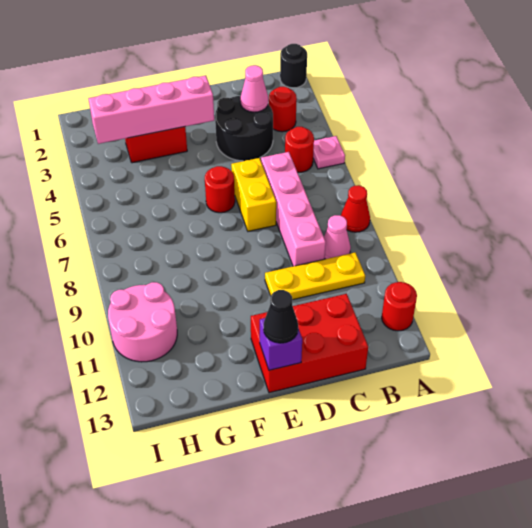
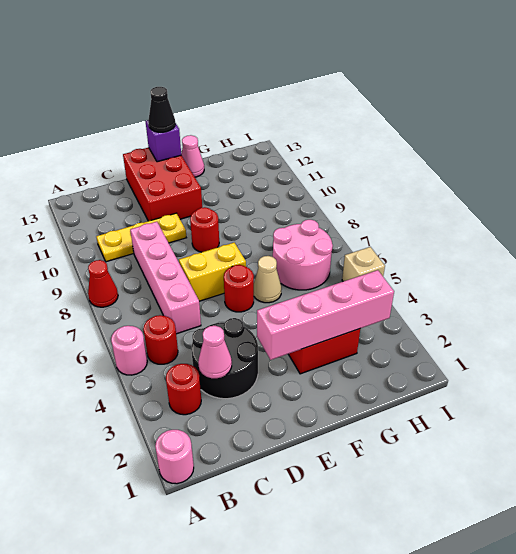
black 1x1 round brick [280,44,307,88] -> pink 1x1 round brick [155,430,194,484]
pink 1x1 plate [313,136,345,169] -> pink 1x1 round brick [111,326,147,375]
red 1x1 round brick [382,282,417,331] -> red 1x1 round brick moved to [190,207,219,252]
pink 1x1 cone [324,215,351,259] -> pink 1x1 cone moved to [181,135,204,177]
red 2x3 brick [251,294,368,393] -> red 2x3 brick turned to [123,148,202,221]
yellow 1x2 brick [231,158,276,231] -> yellow 1x2 brick turned to [179,243,246,301]
none -> tan 1x1 cone [254,256,281,303]
pink 2x2 round brick [108,282,177,362] -> pink 2x2 round brick moved to [273,220,333,290]
none -> tan 1x1 brick [342,247,385,281]

